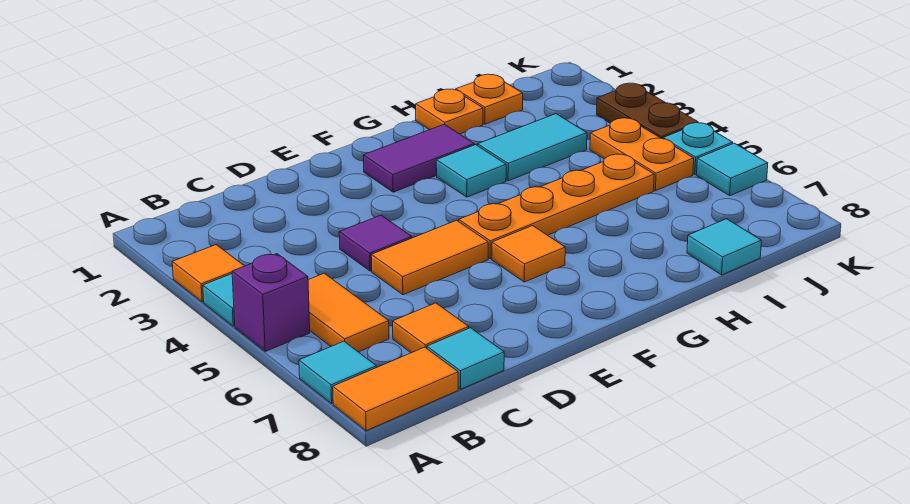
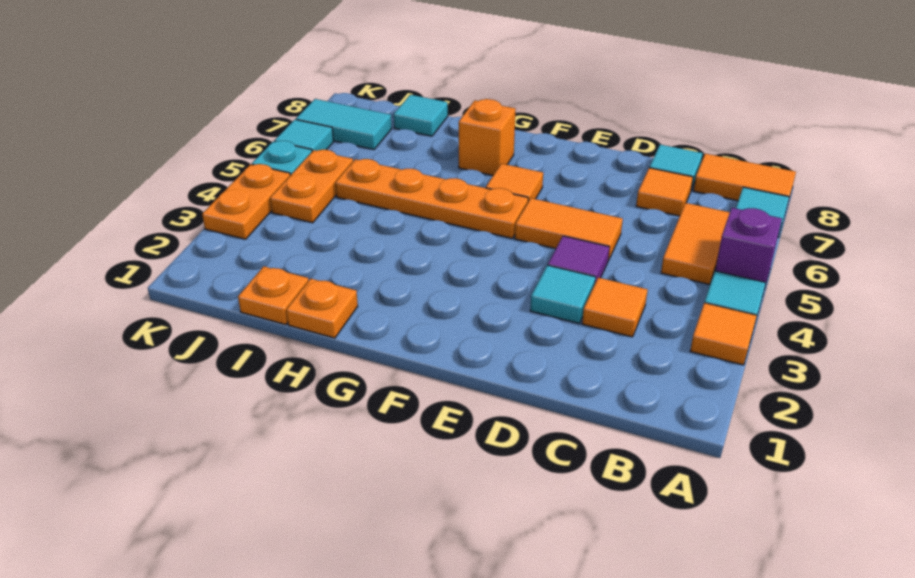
none -> orange 1x1 tile [582,278,648,337]
purple 1x2 tile [364,124,474,192] -> none
cyan 1x1 tile [436,145,506,197] -> cyan 1x1 tile moved to [530,265,595,323]
none -> orange 1x1 brick [459,99,516,175]
cyan 1x2 tile [478,114,587,181] -> cyan 1x2 tile moved to [296,99,392,150]
brown 1x2 plate [597,83,698,139] -> orange 1x2 plate [202,164,290,239]

